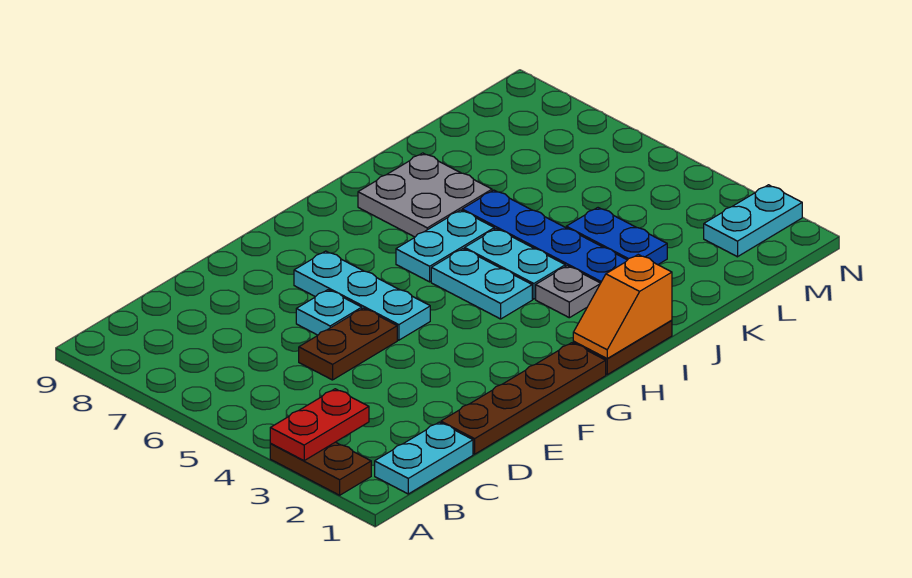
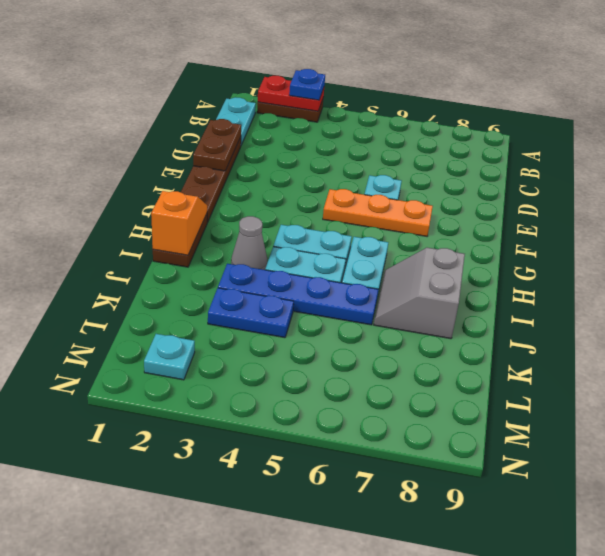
red 1x2 plate [270,389,369,461] -> red 1x2 plate turned to [258,76,324,111]
none -> blue 1x1 plate [289,69,325,100]
brown 1x2 plate [299,308,397,380] -> brown 1x2 plate moved to [193,119,241,171]
cyan 1x3 plate [294,251,430,340] -> orange 1x3 plate [323,189,433,236]
grey 1x1 plate [536,266,600,318] -> grey 1x1 cone [231,216,267,270]
grey 2x2 plate [358,153,492,237] -> grey 2x2 slope [374,248,465,339]
cyan 1x2 plate [704,185,802,257] -> cyan 1x1 plate [144,334,195,380]

